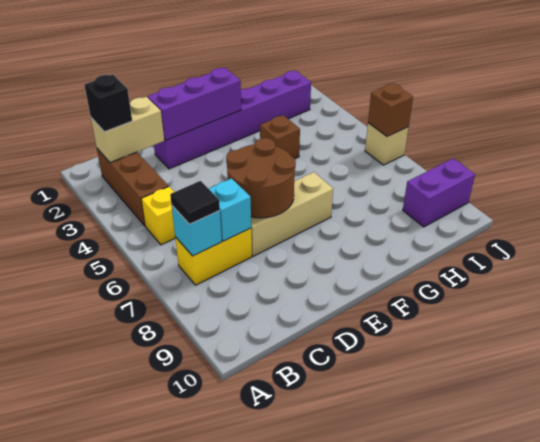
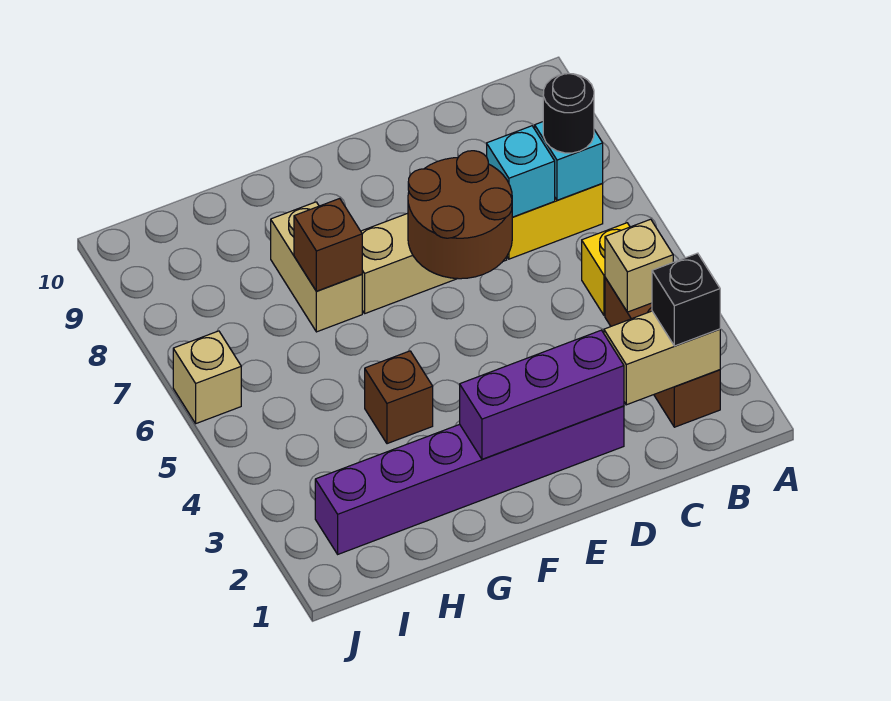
none -> tan 1x1 brick [605,219,673,312]
black 1x1 tile [170,181,220,224] -> black 1x1 round brick [543,74,594,153]
none -> tan 1x2 brick [271,202,362,332]
purple 1x2 brick [403,159,475,227] -> none
brown 1x1 brick [368,83,413,137] -> brown 1x1 brick moved to [294,199,362,291]

